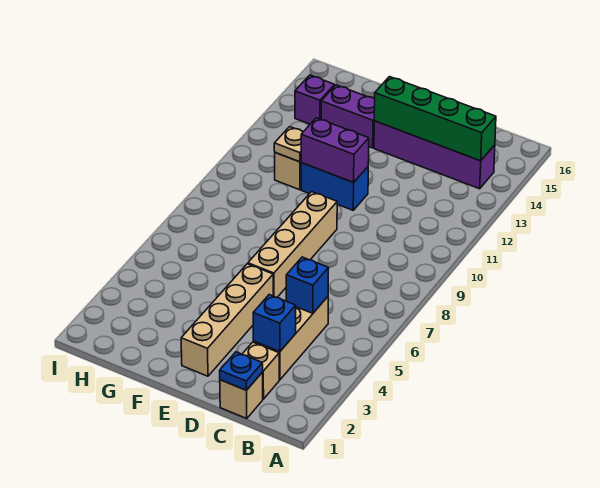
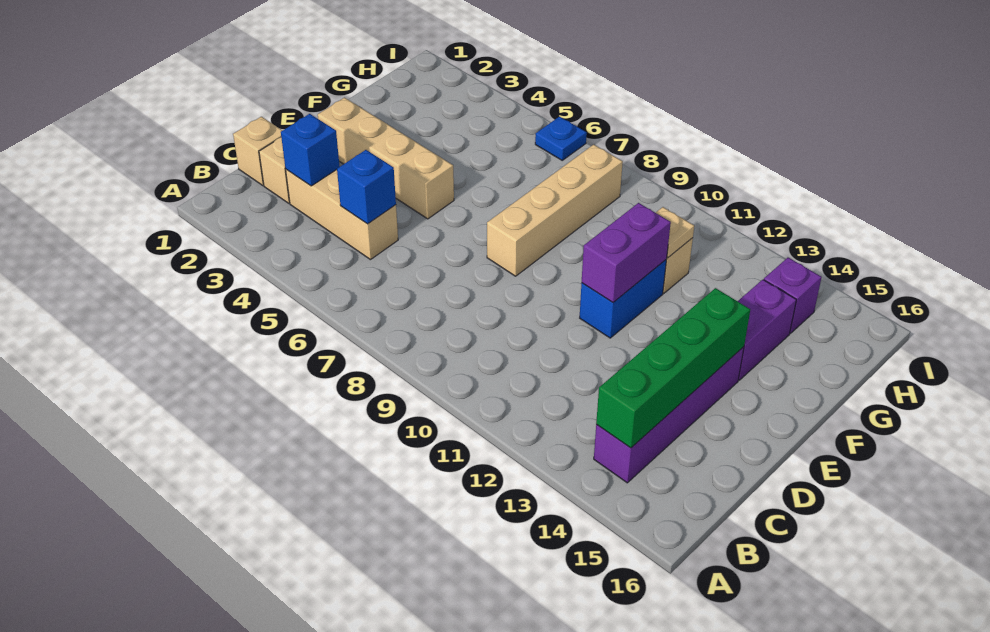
blue 1x1 plate [220,352,263,390] -> blue 1x1 plate moved to [535,117,587,160]
tan 1x4 brick [248,192,337,297] -> tan 1x4 brick turned to [487,145,623,276]

